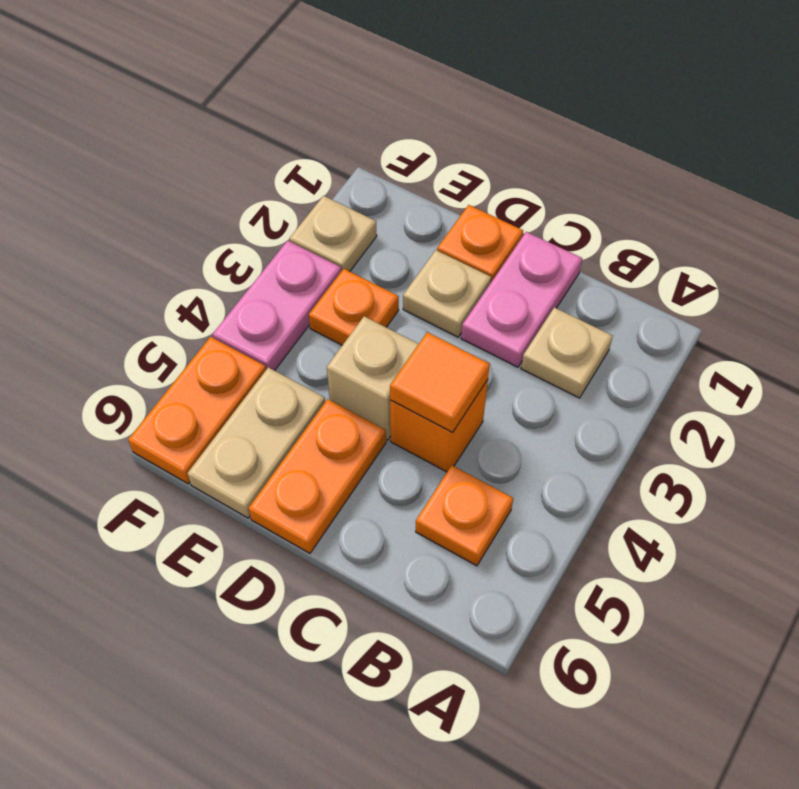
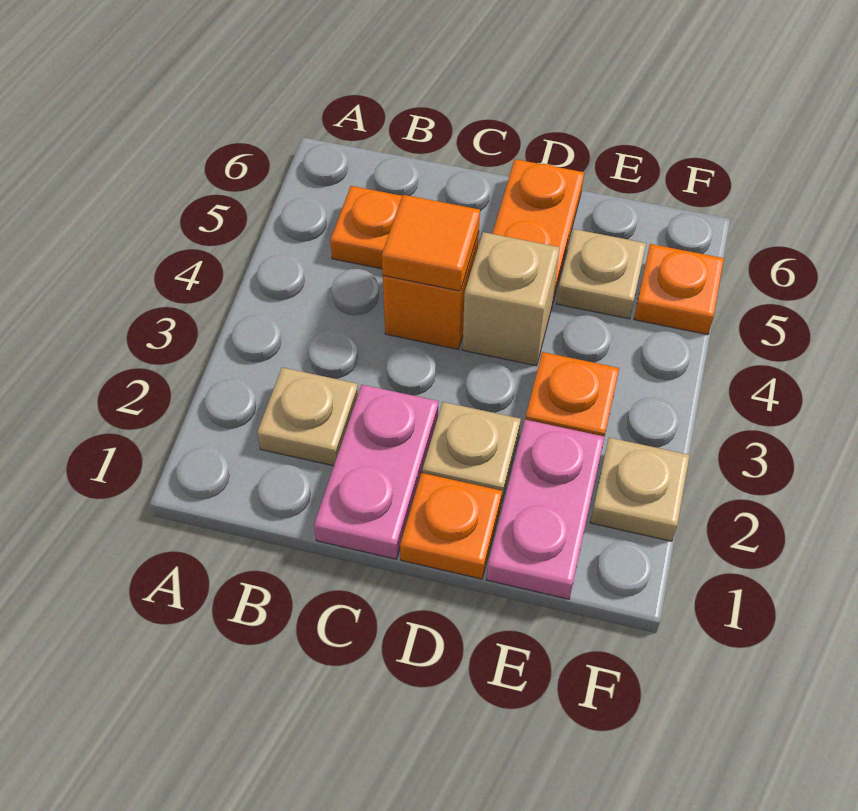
tan 1x2 plate [187,367,325,518] -> tan 1x1 plate [557,229,646,319]
pink 1x2 plate [213,241,341,371] -> pink 1x2 plate moved to [486,420,604,599]
orange 1x2 plate [128,337,266,484] -> orange 1x1 plate [634,244,724,335]

